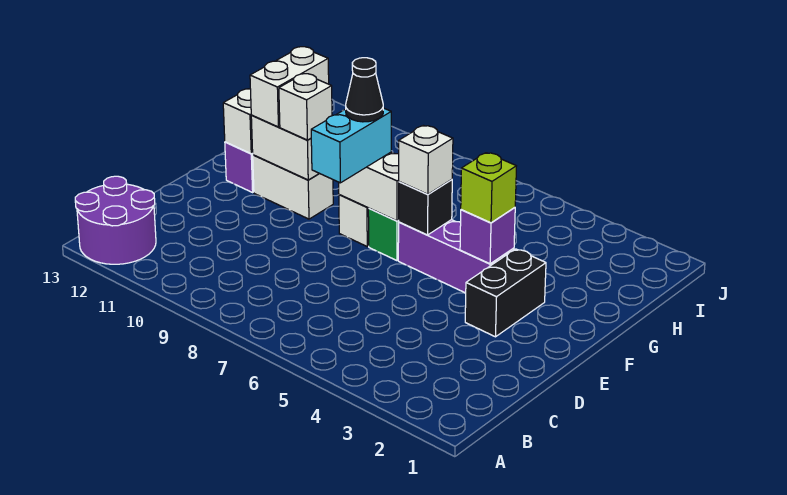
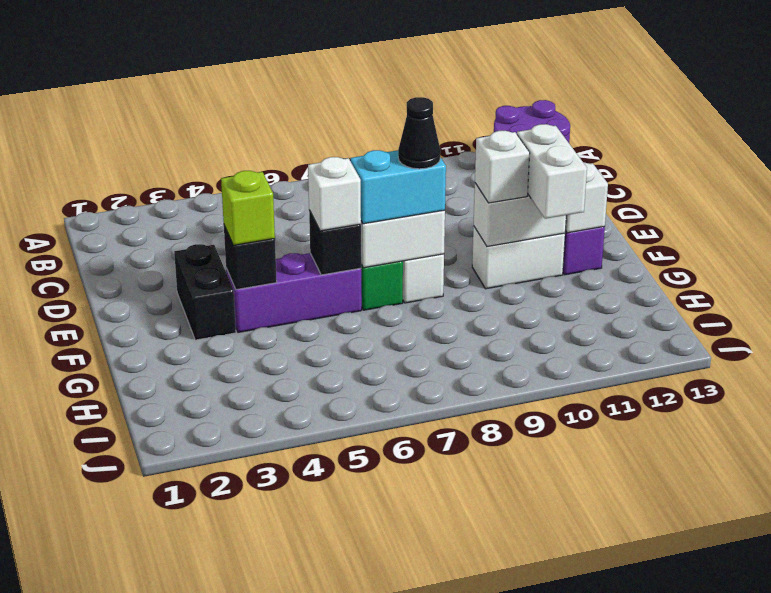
cyan 1x2 brick [311,108,391,183] -> cyan 1x2 brick turned to [351,150,446,224]
purple 1x1 brick [460,207,515,264] -> black 1x1 brick [224,225,277,290]

